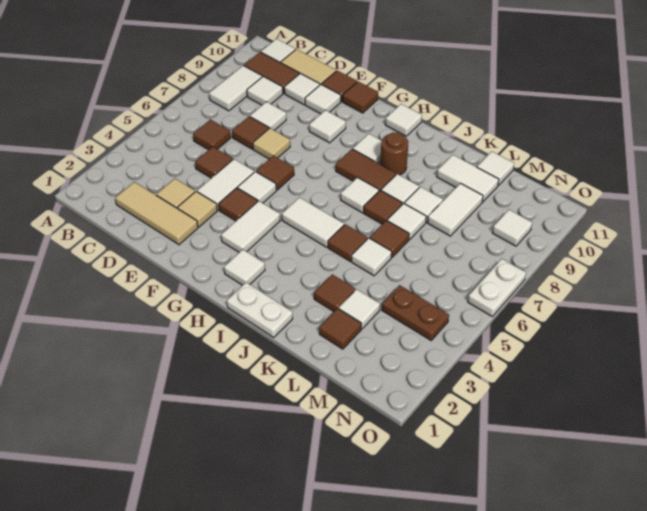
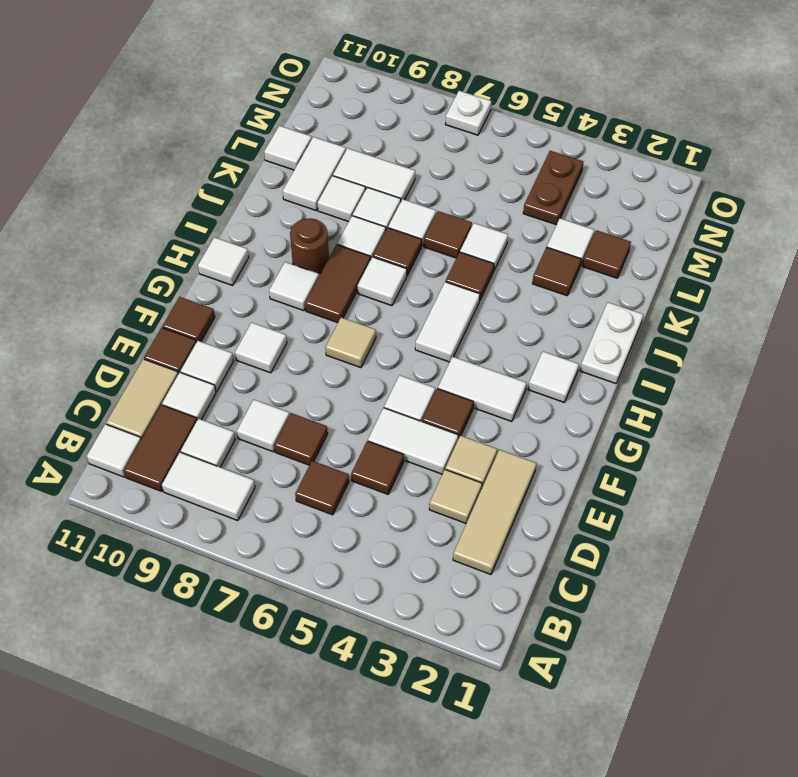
tan 1x1 tile [253,128,290,159] -> tan 1x1 tile moved to [325,317,376,368]
brown 1x1 tile [256,156,294,190] -> none
white 1x1 tile [492,210,532,246] -> white 1x1 tile moved to [318,176,366,222]
white 1x2 plate [468,259,526,316] -> white 1x1 plate [445,91,491,135]

